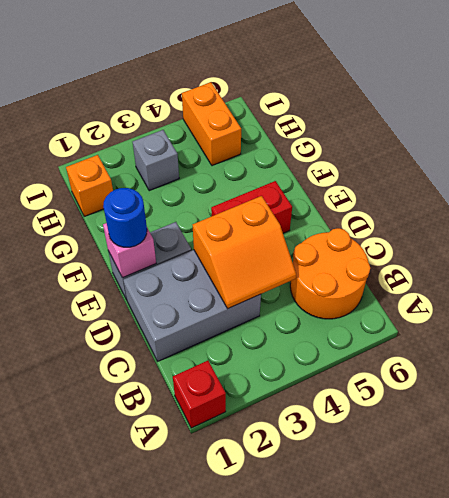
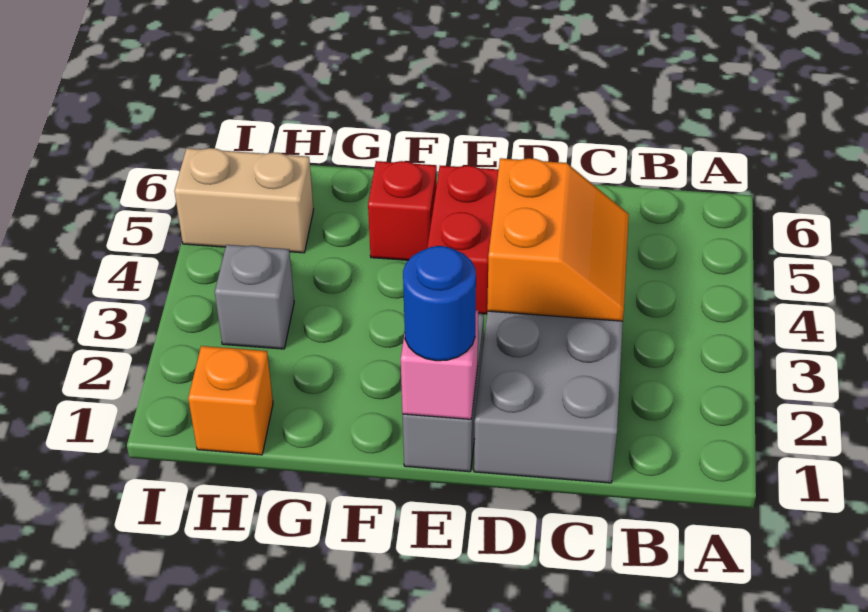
red 1x1 brick [173,361,226,428] -> red 1x1 brick moved to [368,161,437,260]
orange 2x2 round brick [290,228,370,319] -> none
orange 1x2 brick [182,82,241,166] -> tan 1x2 brick [174,148,314,253]

